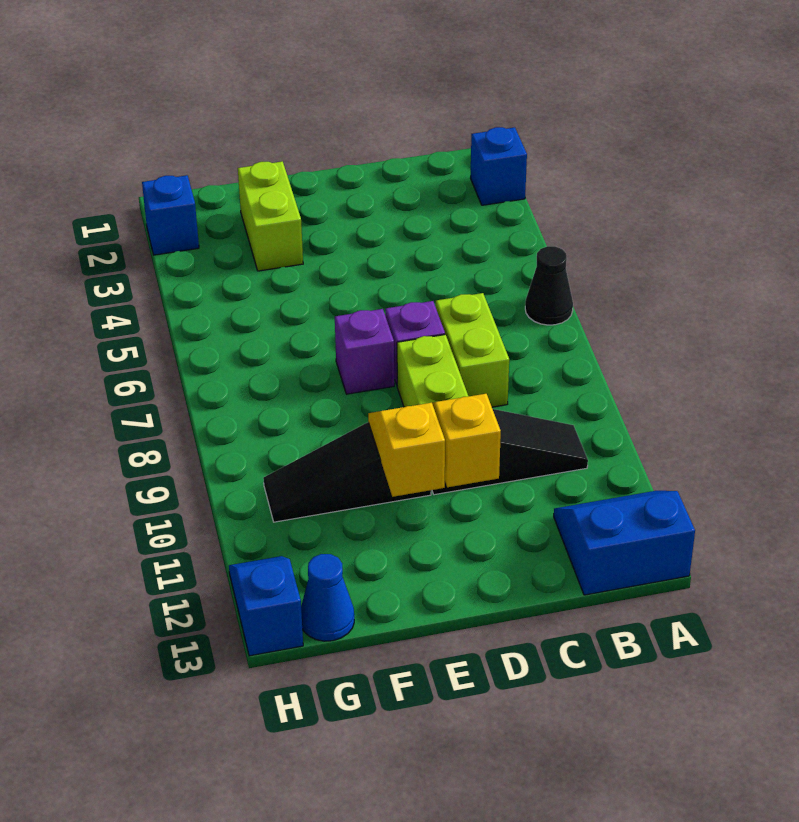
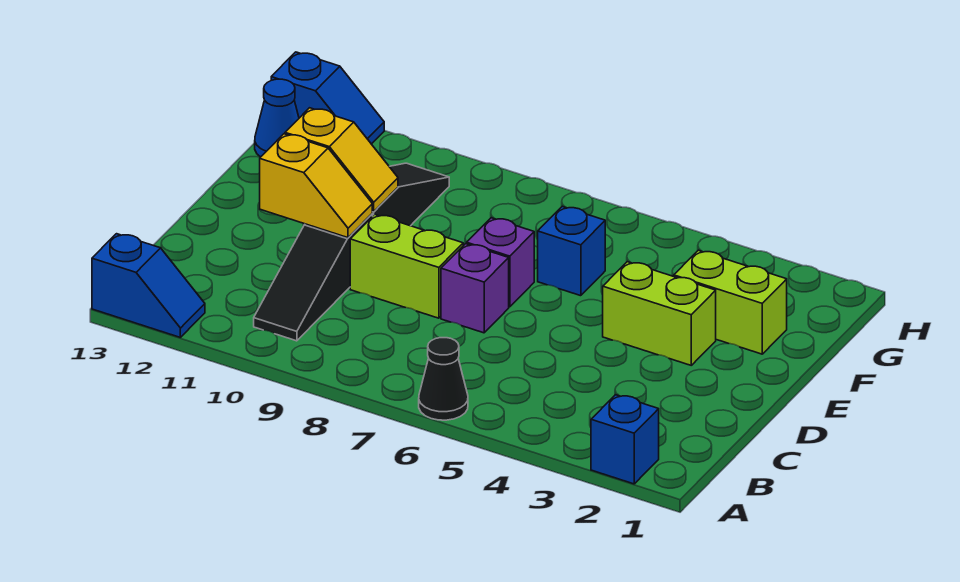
blue 2x2 slope [554,491,695,595] -> blue 1x2 slope [92,234,205,337]
lime 1x2 brick [436,293,509,407] -> lime 1x2 brick moved to [603,262,716,365]
blue 1x1 brick [142,175,199,255] -> blue 1x1 brick moved to [538,206,605,296]

